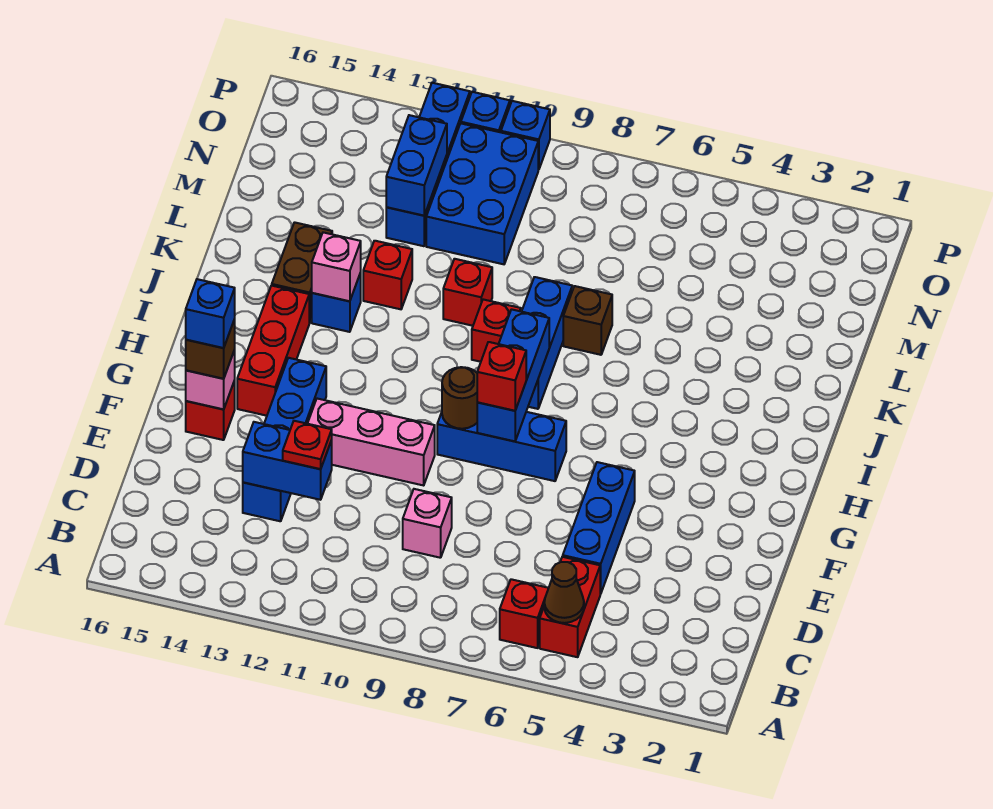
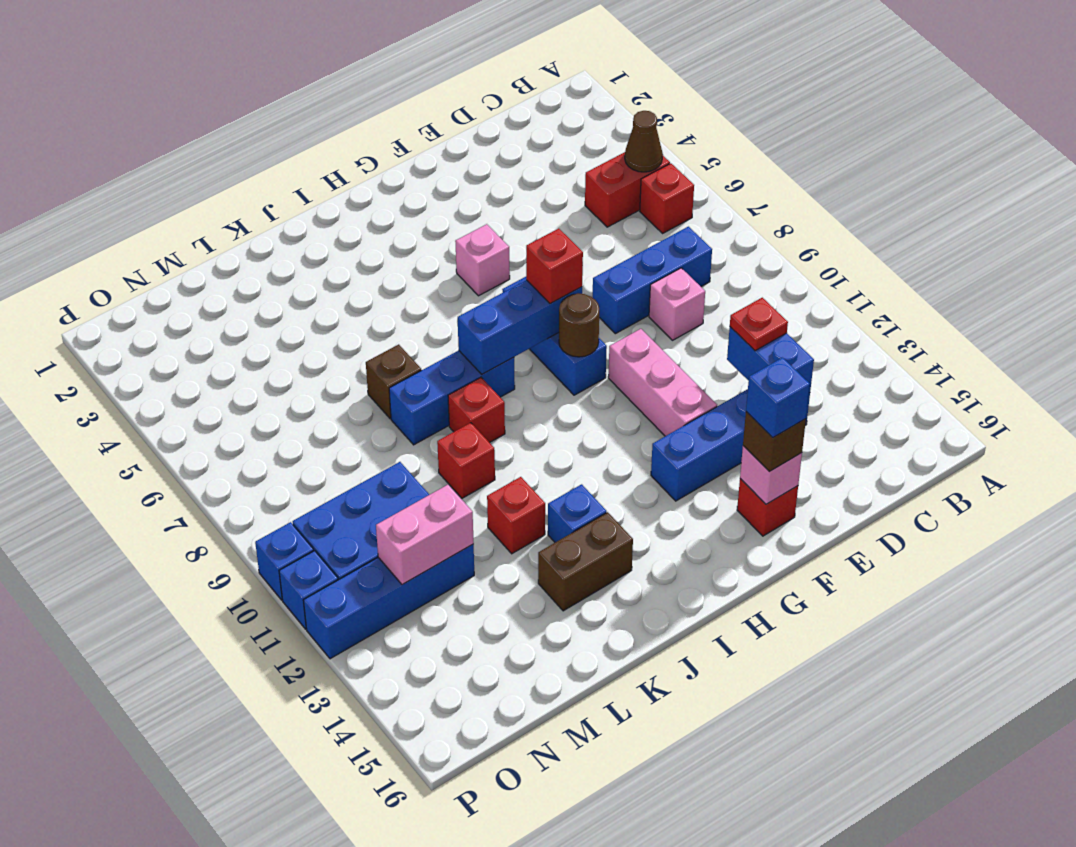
blue 1x3 brick [563,462,635,594] -> blue 1x3 brick moved to [593,227,712,334]
red 1x3 brick [237,286,309,416] -> none
pink 1x1 brick [312,232,361,301] -> pink 1x1 brick moved to [455,224,510,296]
blue 1x2 brick [386,115,447,216] -> pink 1x2 brick [376,485,474,585]

